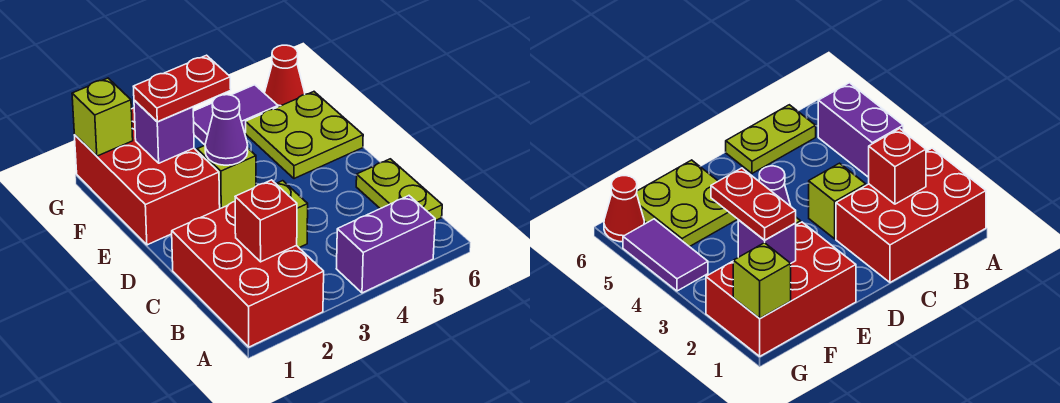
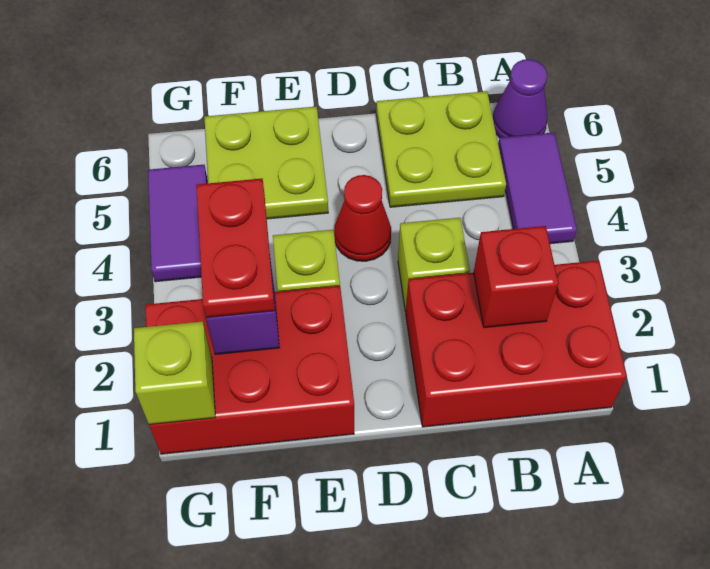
purple 1x2 brick [336,196,435,293] -> purple 1x2 tile [498,133,577,244]
lime 1x2 plate [356,159,442,221] -> lime 2x2 plate [376,91,506,207]
purple 1x1 cone [205,95,248,165] -> purple 1x1 cone moved to [493,59,547,138]
red 1x1 cone [265,45,305,107] -> red 1x1 cone moved to [334,175,391,261]

